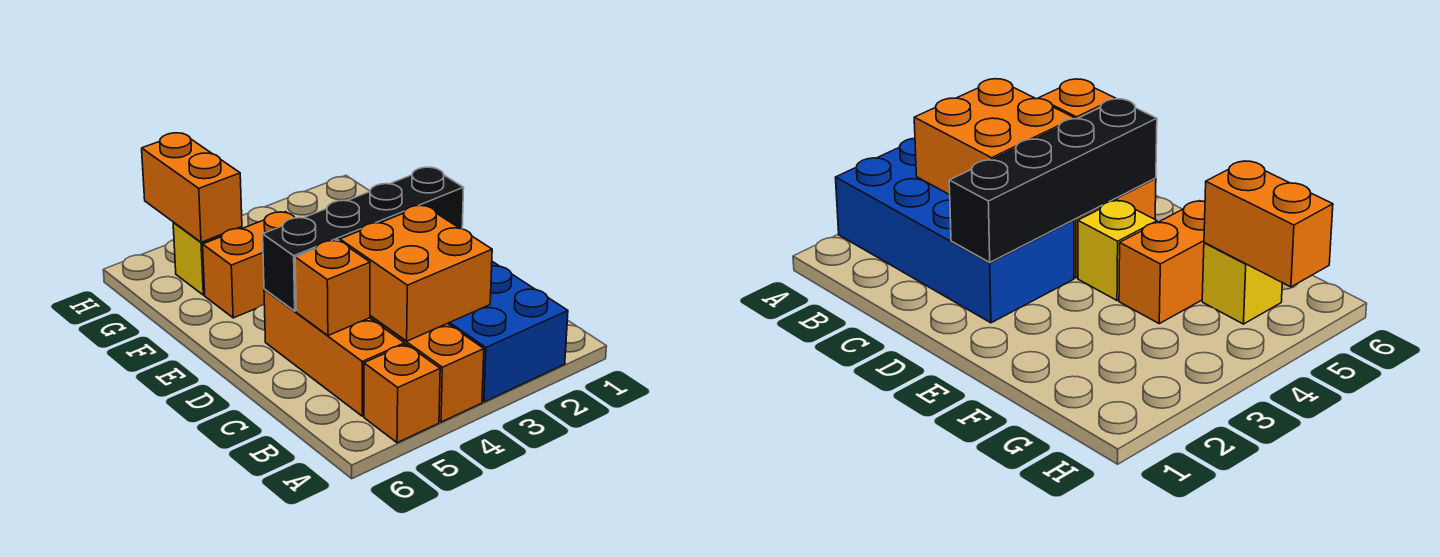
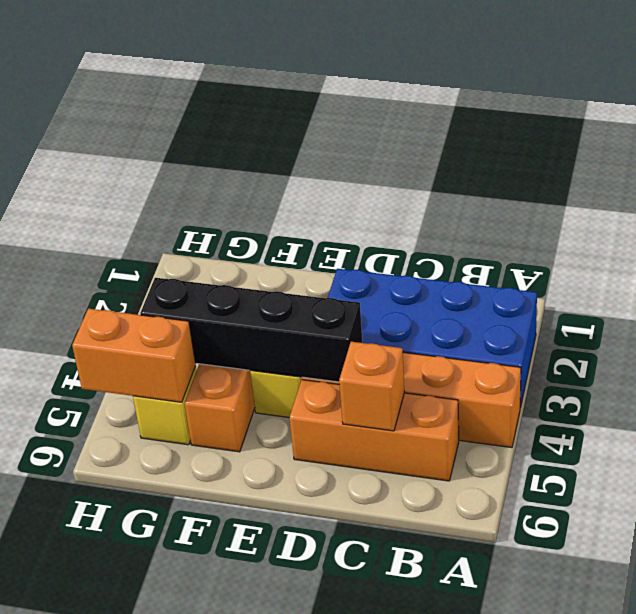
orange 1x1 brick [364,344,440,443] -> none
orange 2x2 brick [340,205,492,341] -> none
black 1x4 brick [263,167,464,311] -> black 1x4 brick turned to [140,278,363,382]

